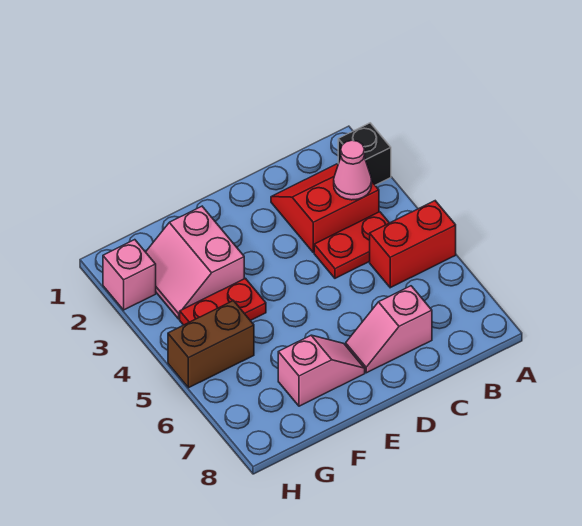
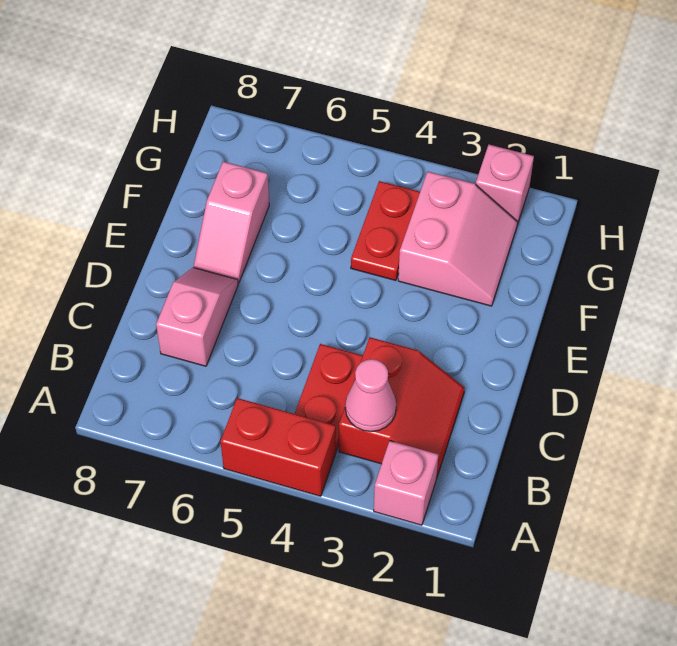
black 1x1 brick [338,123,391,185] -> pink 1x1 brick [374,441,438,525]
red 1x2 brick [370,201,456,288] -> red 1x2 brick turned to [221,398,336,496]
pink 2x2 slope [146,206,244,319] -> pink 2x2 slope turned to [398,172,517,306]
brown 1x2 brick [168,301,254,388] -> none

